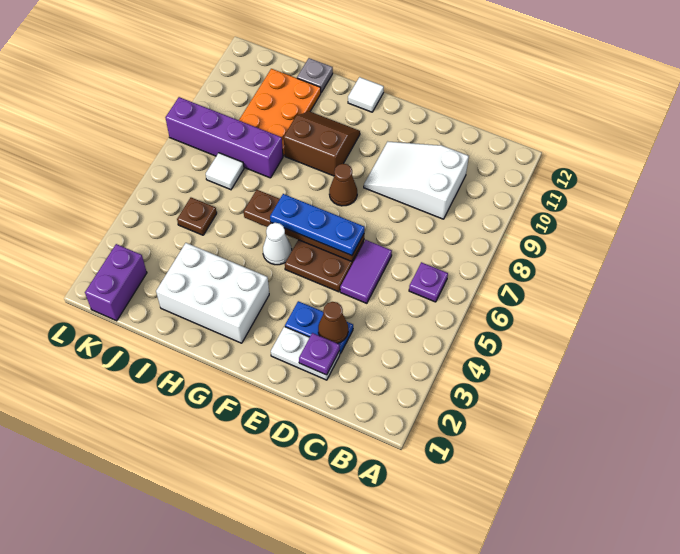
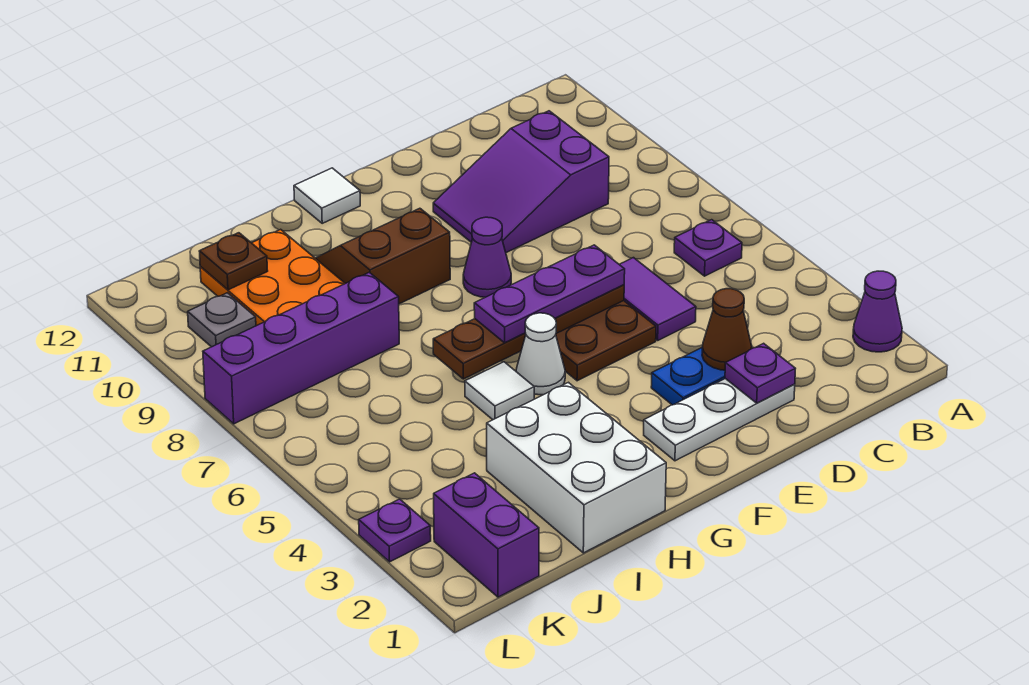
none -> purple 1x1 cone [853,271,902,352]
white 2x3 slope [364,142,469,219] -> purple 2x3 slope [433,111,609,253]
white 1x2 plate [271,327,340,380] -> white 1x3 plate [644,379,795,461]
blue 1x3 plate [270,194,365,256] -> purple 1x3 plate [474,245,625,343]
brown 1x1 cone [329,164,357,206] -> purple 1x1 cone [463,217,511,297]
white 2x3 brick [156,243,269,343] -> white 2x3 brick turned to [487,382,666,553]
grey 1x1 plate [297,58,333,92] -> grey 1x1 plate moved to [188,293,256,347]
brown 1x1 plate [177,198,217,235] -> brown 1x1 plate moved to [199,233,268,290]
white 1x1 tile [206,153,244,190] -> white 1x1 tile moved to [465,362,534,420]
none -> purple 1x1 plate [359,499,431,562]

